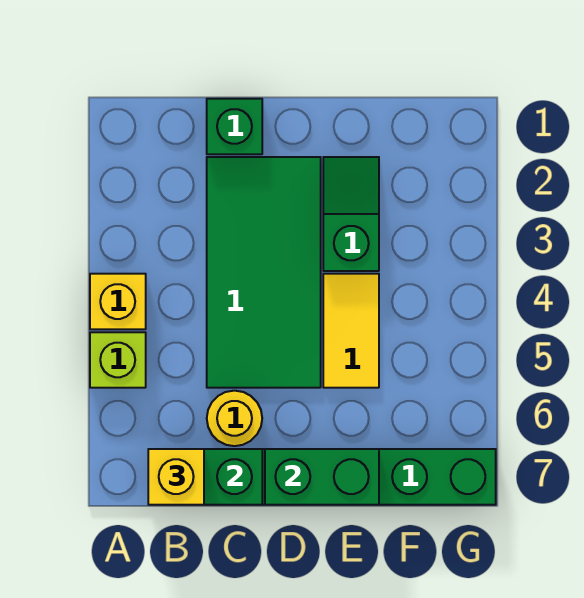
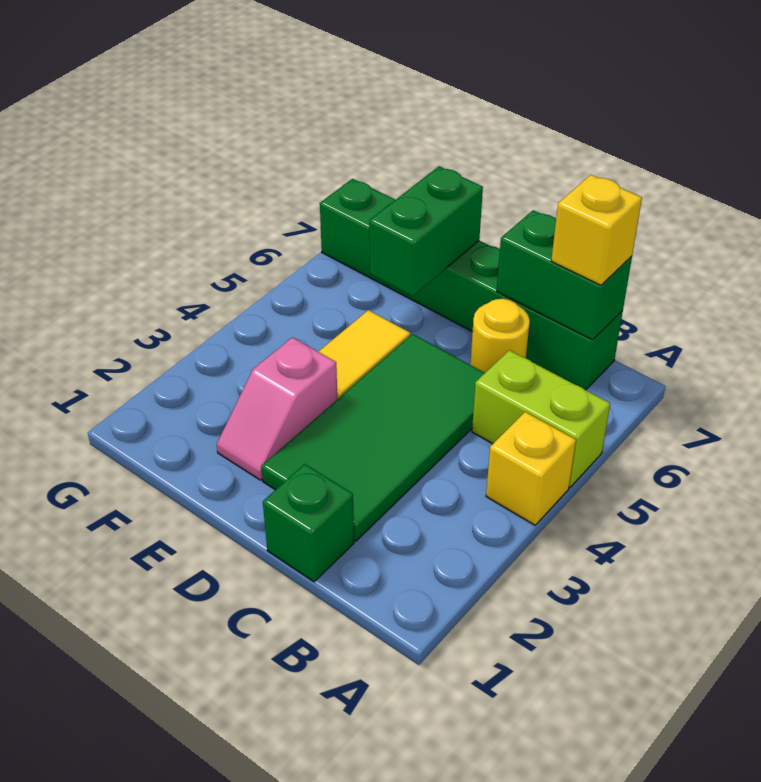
lime 1x1 brick [90,332,146,388] -> lime 1x2 brick [472,350,610,487]
green 1x2 brick [265,449,379,505] -> green 1x2 brick turned to [369,166,483,296]
green 1x2 slope [323,157,379,271] -> pink 1x2 slope [217,337,337,480]

